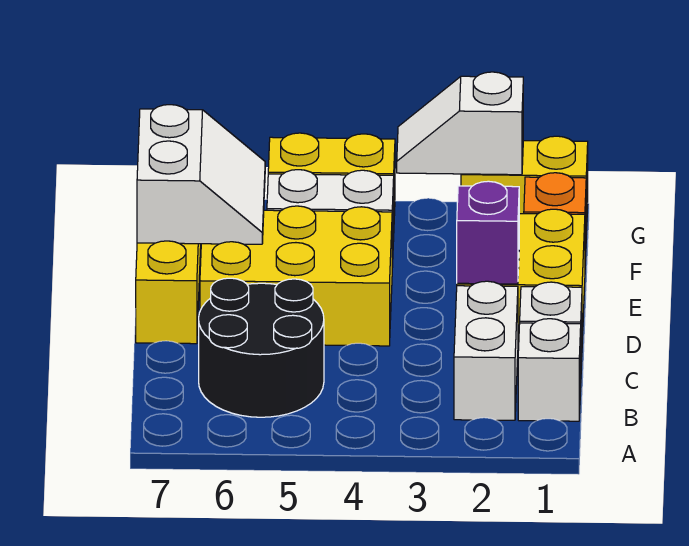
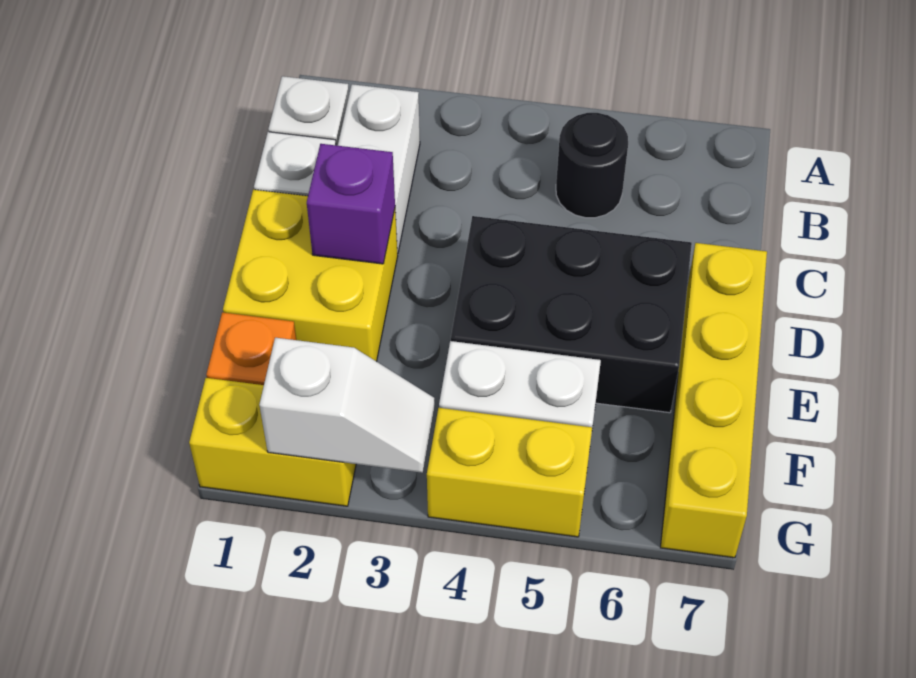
black 2x2 round brick [199,278,324,417] -> black 1x1 round brick [556,113,628,218]
yellow 2x3 brick [200,206,392,346] -> black 2x3 brick [451,216,692,413]
white 2x2 slope [137,105,265,244] -> none

